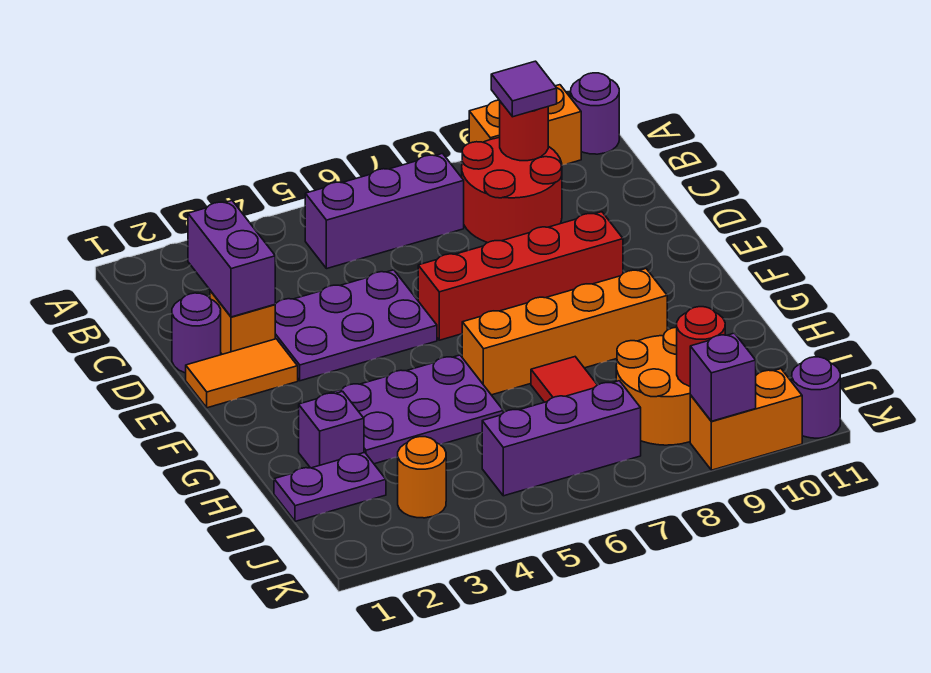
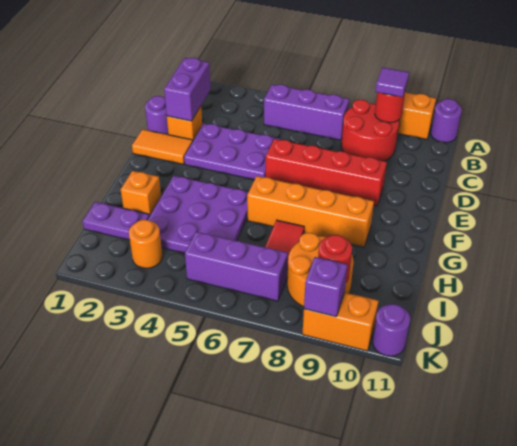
purple 2x3 plate [331,355,503,464] -> purple 3x3 plate [148,176,248,253]
purple 1x1 brick [299,391,364,468] -> orange 1x1 brick [121,171,161,216]

